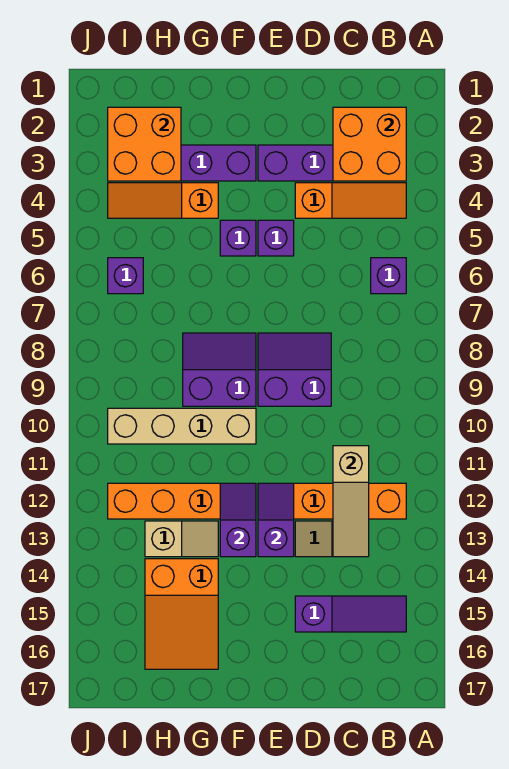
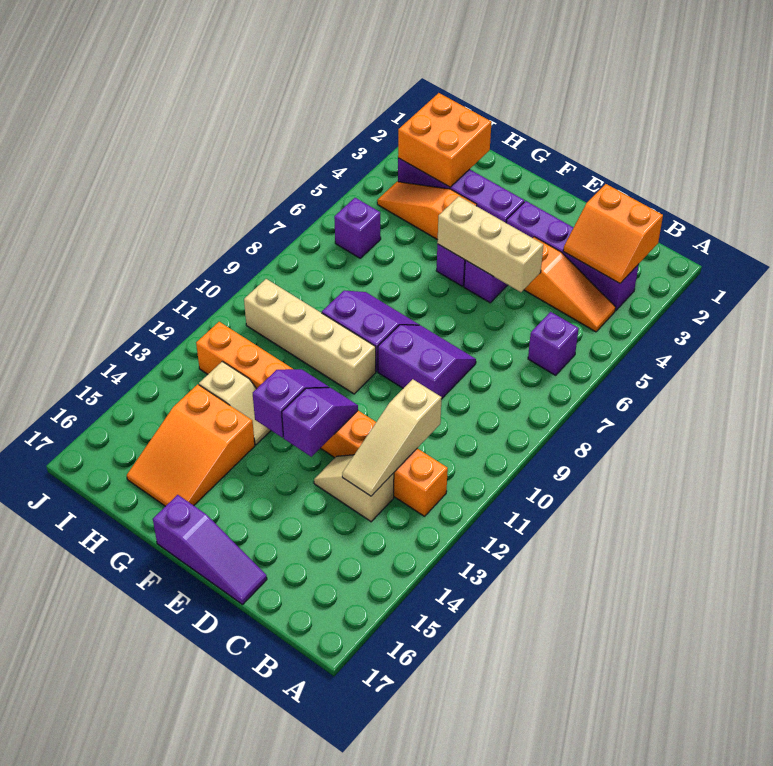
orange 2x2 brick [333,107,406,181] -> orange 2x2 slope [563,184,663,283]
purple 1x3 slope [295,596,406,632] -> purple 1x3 slope moved to [153,495,267,604]
none -> tan 1x3 brick [437,196,543,292]

